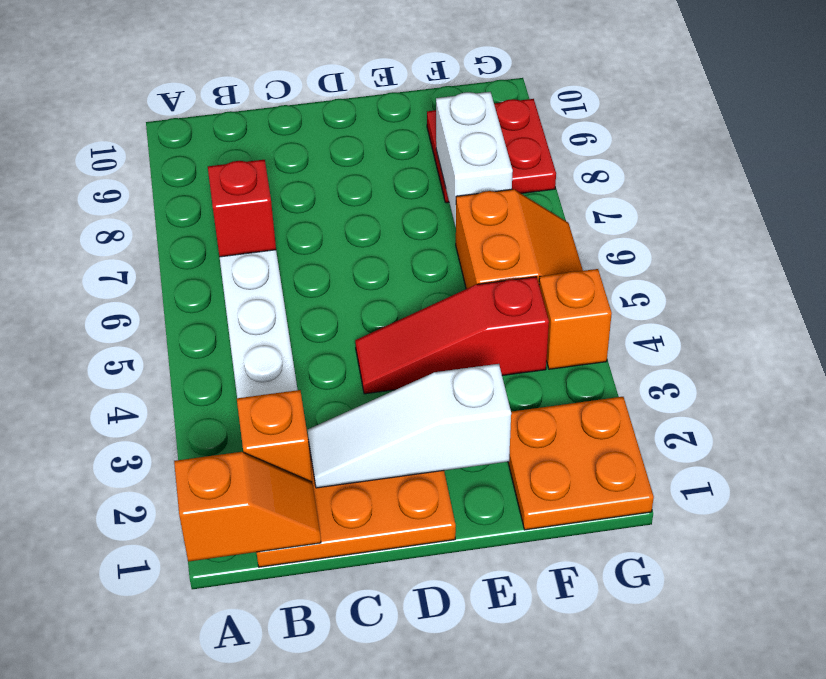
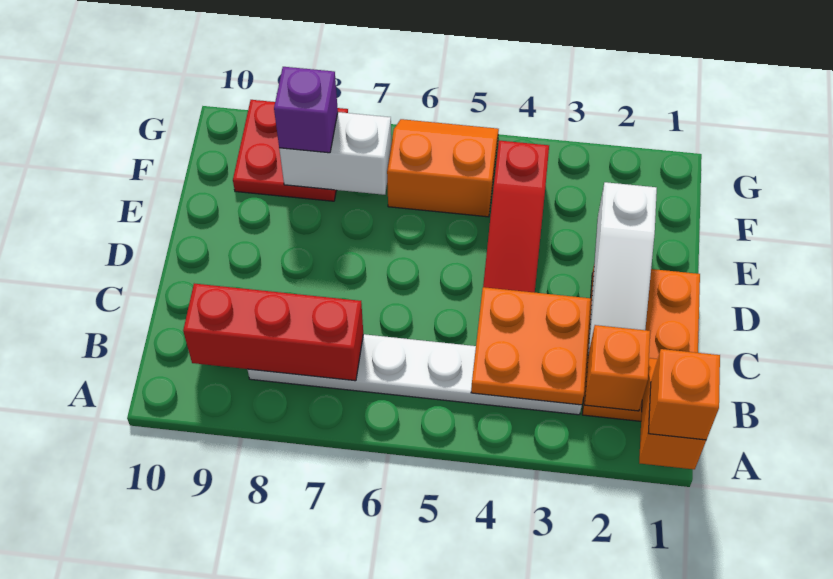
red 1x1 brick [208,160,276,257] -> red 1x3 brick [183,284,363,381]
orange 2x2 plate [508,397,654,530] -> orange 2x2 plate moved to [471,287,591,405]
none -> purple 1x1 brick [274,67,338,153]
orange 1x1 brick [539,269,612,369] -> orange 1x1 brick moved to [649,349,720,440]

